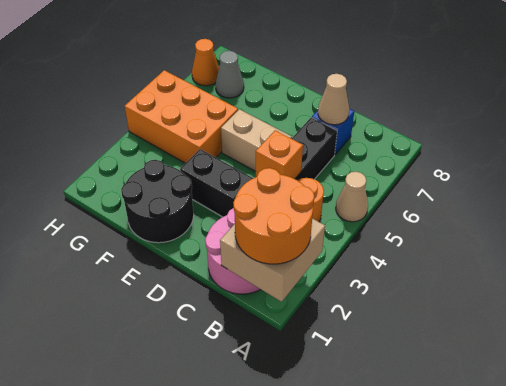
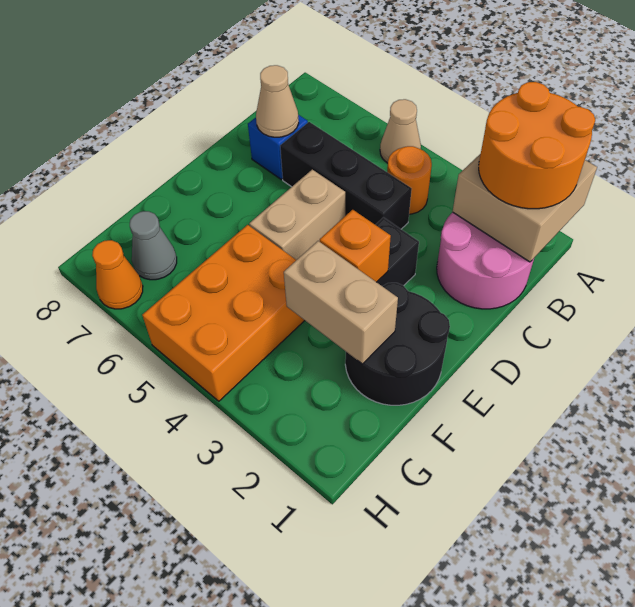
orange 1x1 brick [256,130,303,179] -> orange 1x1 brick moved to [320,210,391,282]
none -> tan 1x2 brick [284,241,398,364]

